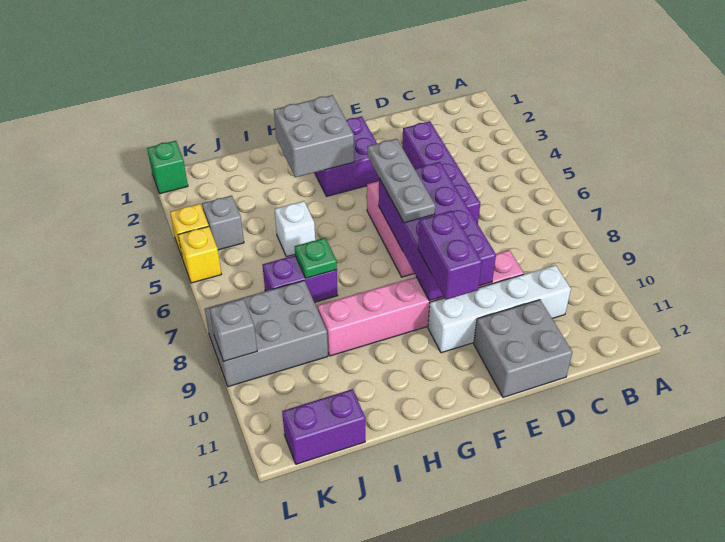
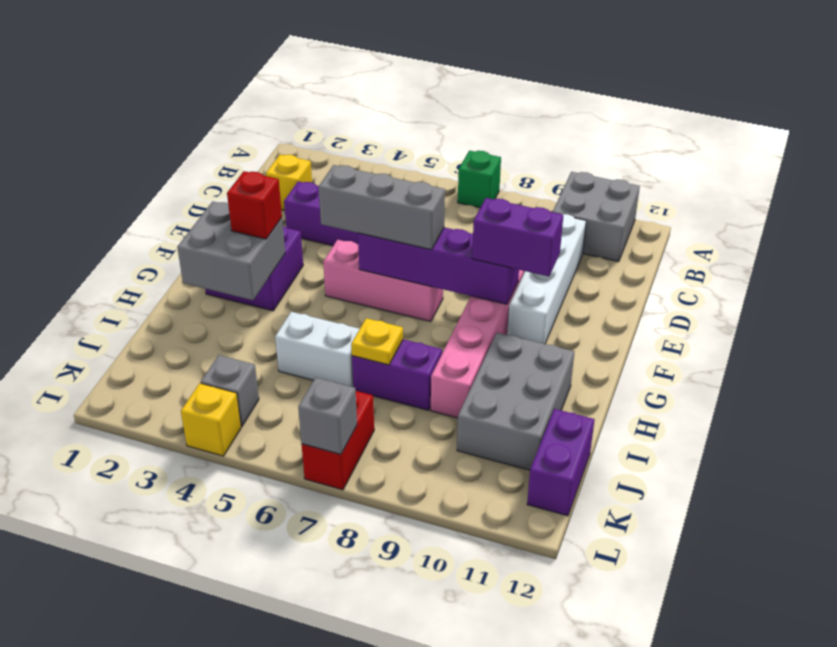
grey 2x2 brick [474,300,572,397] -> grey 2x2 brick moved to [553,172,640,262]
purple 2x4 brick [379,162,496,301] -> purple 1x4 brick [358,227,519,304]
grey 1x3 plate [367,139,435,223] -> grey 1x3 brick [319,165,445,250]
none -> red 1x1 brick [227,171,282,239]
white 1x1 brick [275,201,315,257] -> white 1x2 brick [275,312,359,387]
purple 1x2 brick [262,255,338,302] -> purple 1x2 brick turned to [352,339,442,410]
green 1x1 plate [295,238,337,278] -> yellow 1x1 plate [351,318,403,365]
grey 2x3 brick [205,281,328,387] -> grey 2x3 brick moved to [457,333,574,470]
none -> red 1x2 brick [302,391,374,490]
green 1x1 brick [147,141,188,194] -> green 1x1 brick moved to [458,151,501,208]
yellow 1x1 brick [178,226,221,283] -> yellow 1x1 brick moved to [266,154,312,210]
grey 1x1 brick [209,298,257,361] -> grey 1x1 brick moved to [298,378,357,454]

